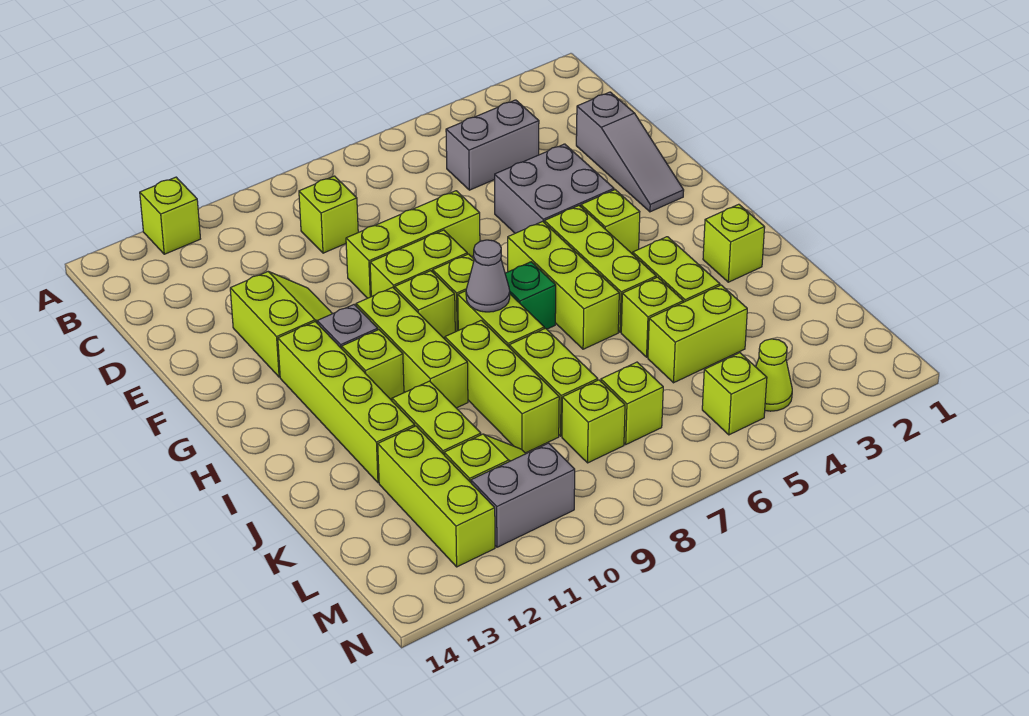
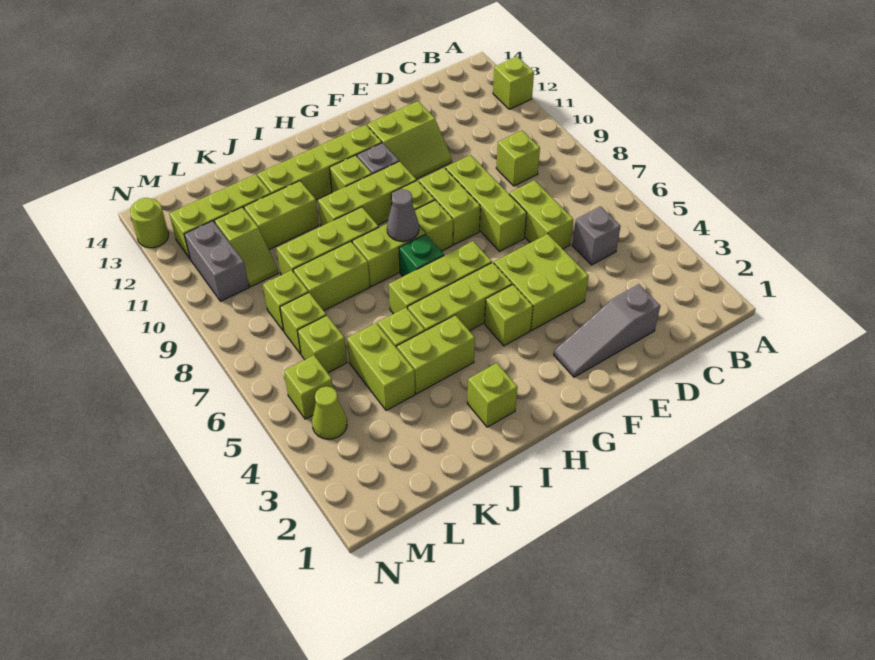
grey 1x2 brick [446,100,539,190] -> grey 1x1 brick [572,206,621,265]
none -> lime 1x2 brick [509,180,573,249]
grey 2x2 brick [495,144,614,233] -> lime 2x2 brick [494,234,589,330]
none -> lime 1x1 brick [298,315,347,373]
none -> lime 1x1 round brick [130,198,169,248]

